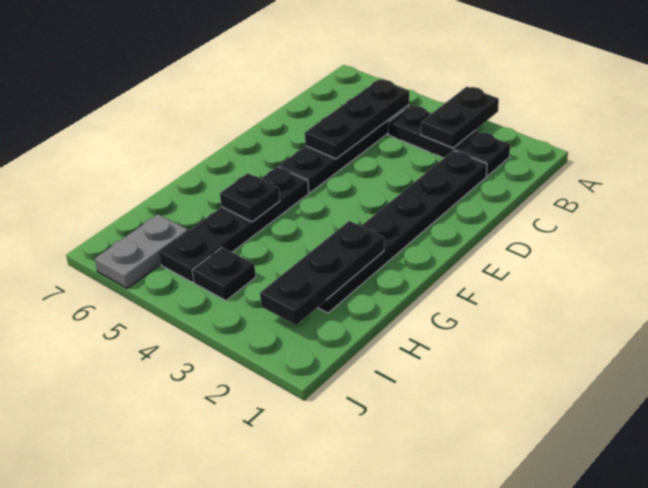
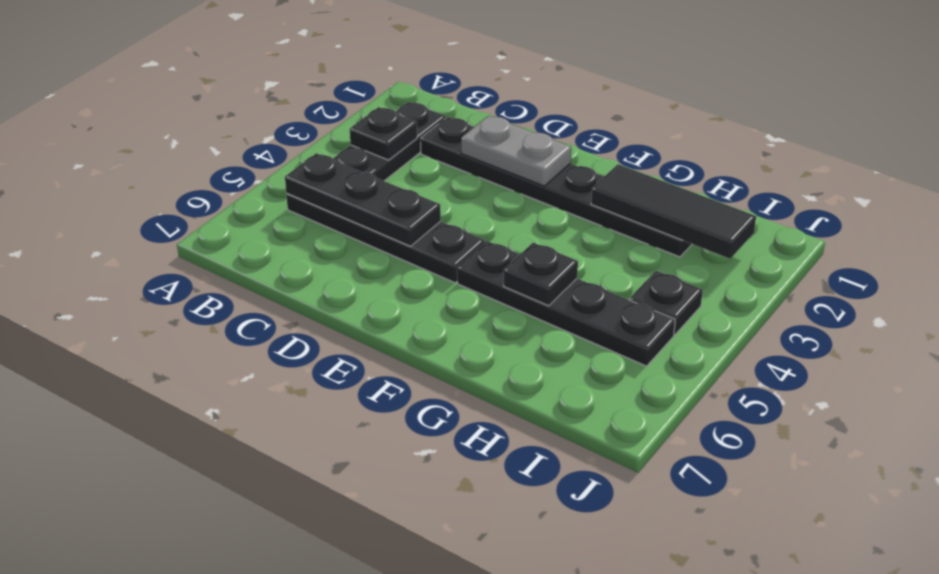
black 1x2 plate [421,87,499,148] -> black 1x1 plate [350,107,417,160]
black 1x3 plate [260,221,384,325] -> black 1x3 tile [591,164,756,259]
grey 1x2 plate [95,214,188,288] -> grey 1x2 plate moved to [461,116,571,186]

